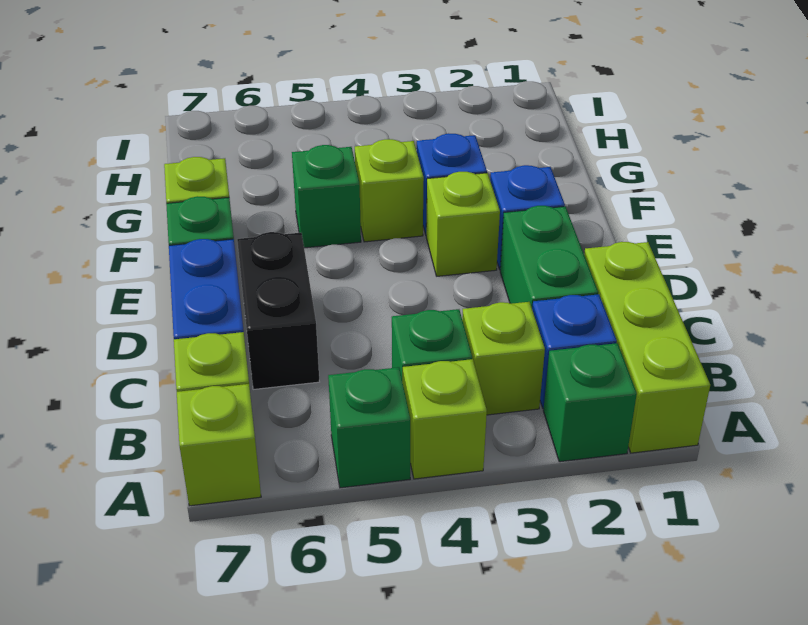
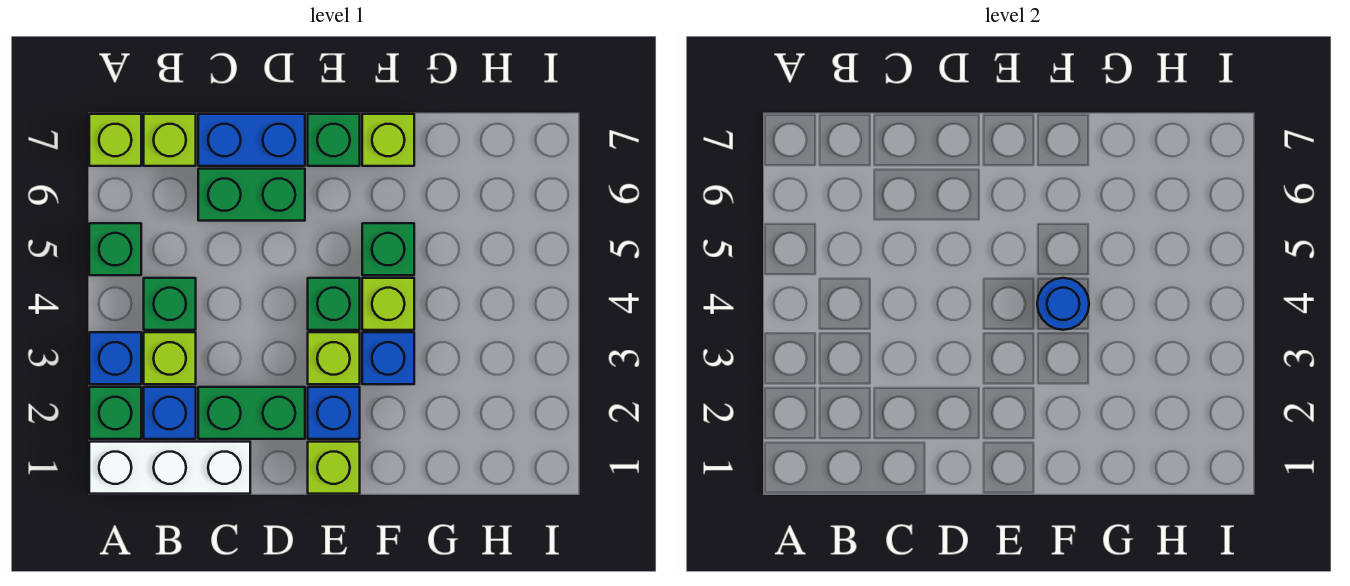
lime 1x3 brick [584,242,710,453] -> white 1x3 brick [89,442,250,494]
none -> blue 1x1 brick [89,332,141,384]
lime 1x1 brick [403,359,487,479] -> lime 1x1 brick moved to [308,442,360,494]
black 1x2 brick [237,232,319,389] -> green 1x2 brick [198,169,305,221]
none -> green 1x1 brick [308,278,360,330]
none -> blue 1x1 round brick [1037,278,1089,330]

